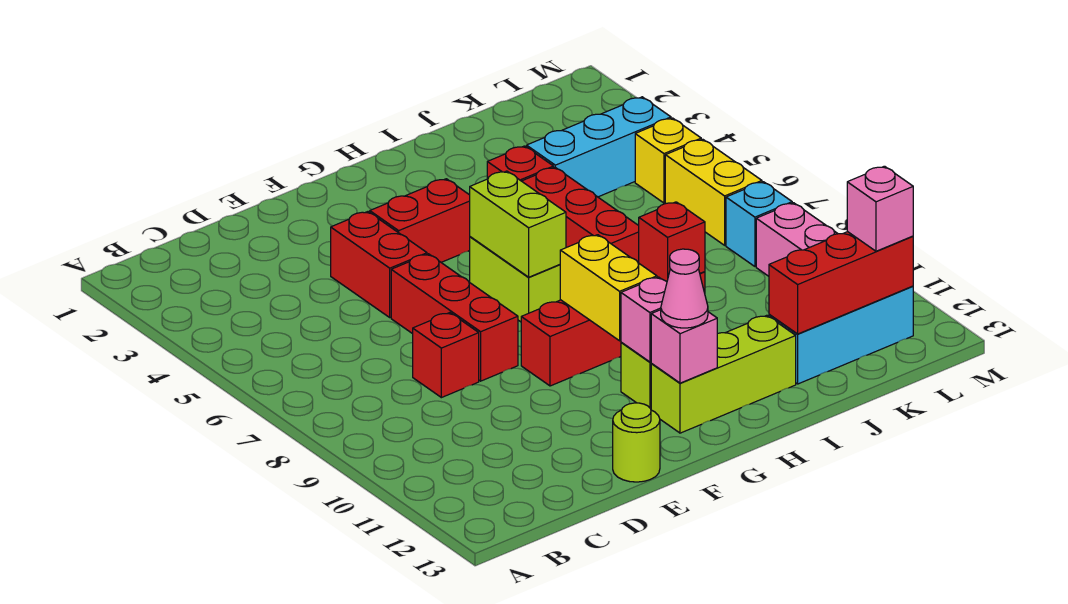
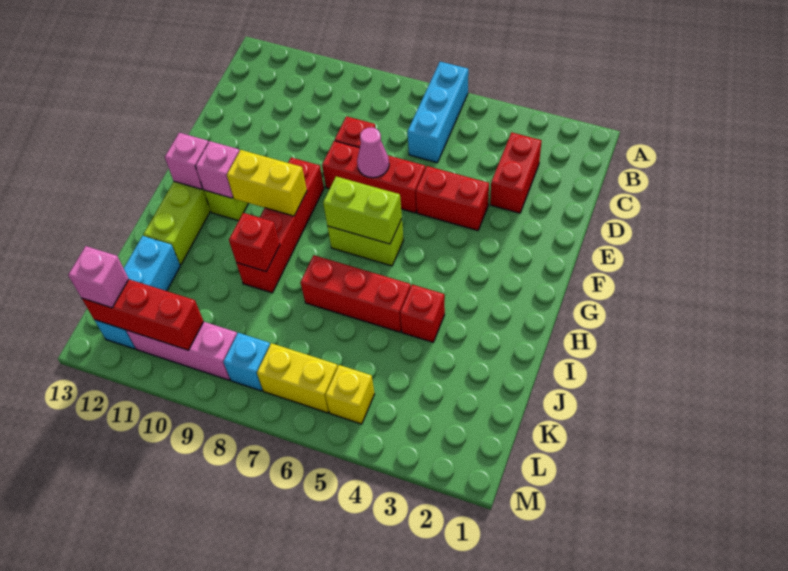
lime 1x1 round brick [613,403,660,482] -> none
red 1x2 brick [370,179,470,262] -> red 1x2 brick moved to [490,132,542,213]
pink 1x1 cone [661,249,708,328] -> pink 1x1 cone moved to [357,128,389,178]
cyan 1x3 brick [527,97,671,197] -> cyan 1x3 brick moved to [408,62,468,163]
red 1x3 brick [769,232,913,334] -> red 1x3 brick turned to [82,279,204,350]

